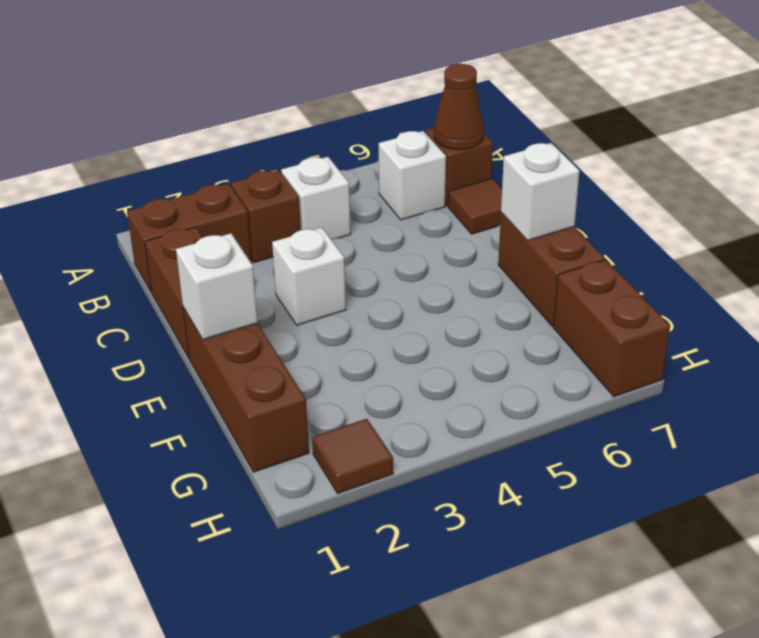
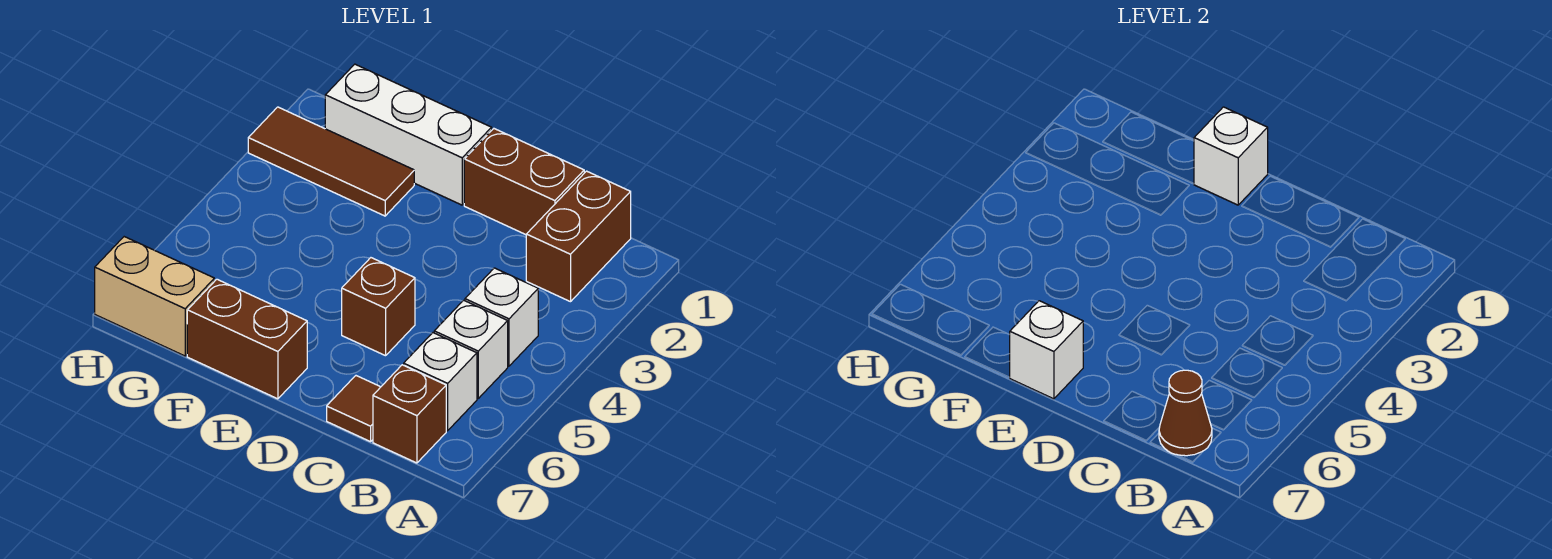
brown 1x1 brick [231,170,301,262] -> brown 1x1 brick moved to [342,258,415,356]
white 1x1 brick [272,228,346,325] -> white 1x1 brick moved to [434,300,508,398]
brown 1x3 brick [183,307,309,472] -> white 1x3 brick [325,64,492,205]
brown 1x2 brick [554,260,670,397] -> tan 1x2 brick [95,237,214,356]
brown 1x1 tile [312,419,393,494] -> brown 1x3 tile [248,107,414,216]

